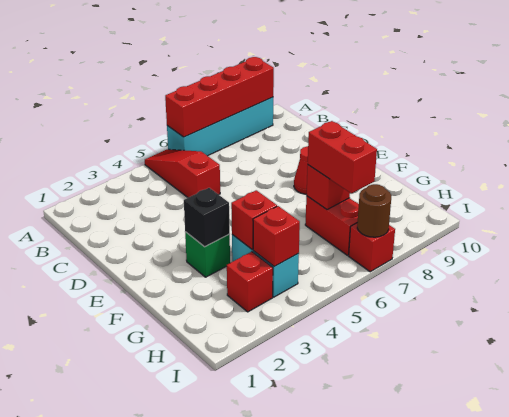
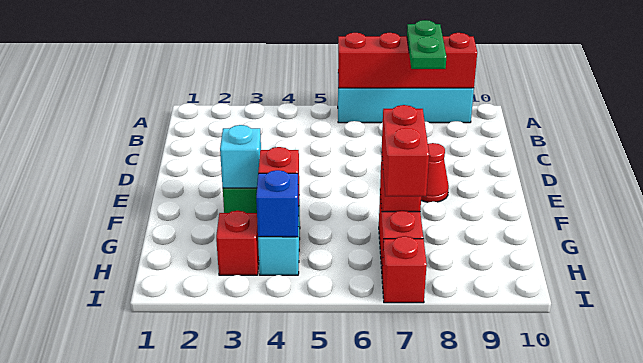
red 1x3 slope [145,149,220,198] -> none
none -> green 1x2 plate [407,20,446,69]
black 1x1 brick [184,188,230,247] -> cyan 1x1 brick [220,125,261,188]
red 1x1 brick [253,206,300,266] -> blue 1x1 brick [256,170,299,237]
brown 1x1 round brick [357,184,391,237] -> none

